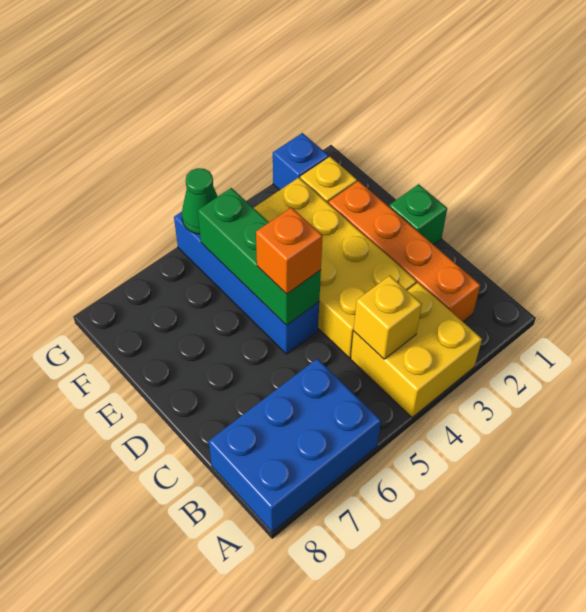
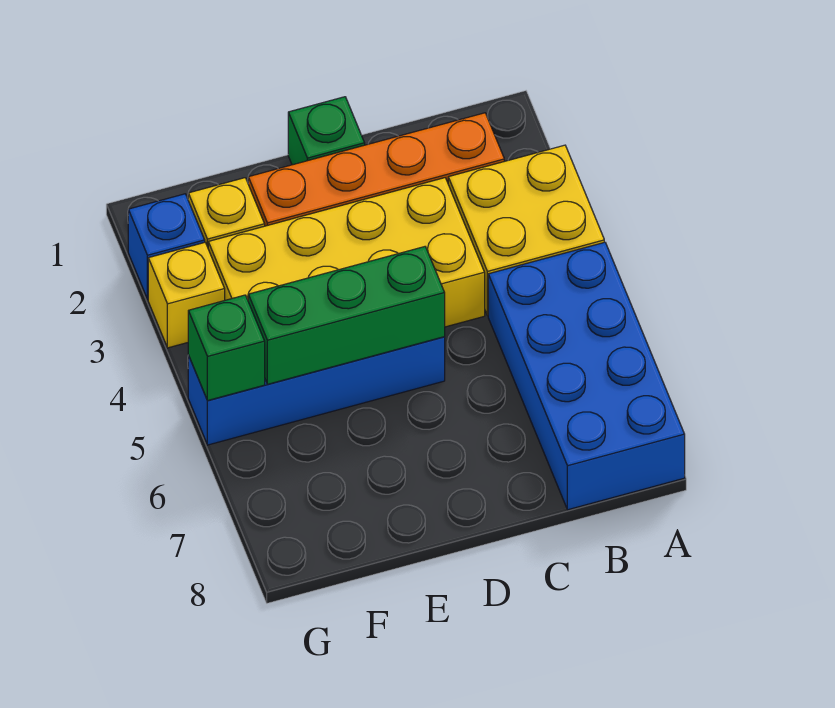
blue 2x3 brick [209,359,381,532] -> blue 2x4 brick [488,242,685,510]
yellow 1x1 brick [354,276,422,359] -> yellow 1x1 brick moved to [148,243,225,348]
orange 1x1 brick [256,207,323,294] -> none
green 1x1 cone [182,168,218,234] -> green 1x1 brick [188,295,265,401]

